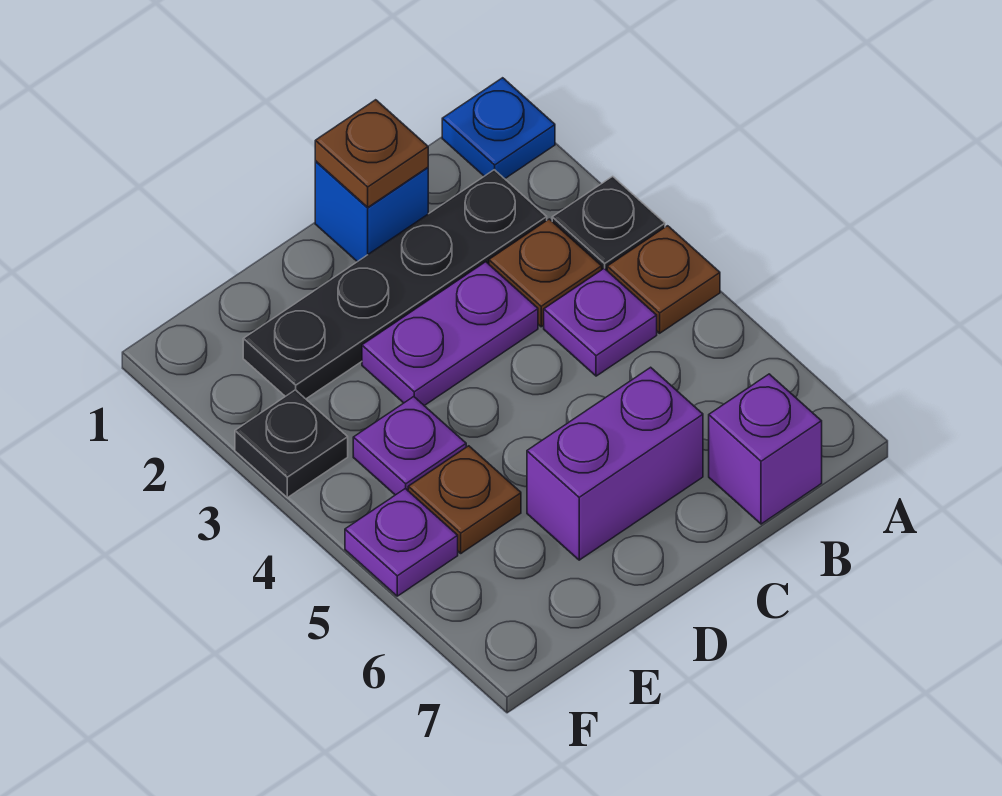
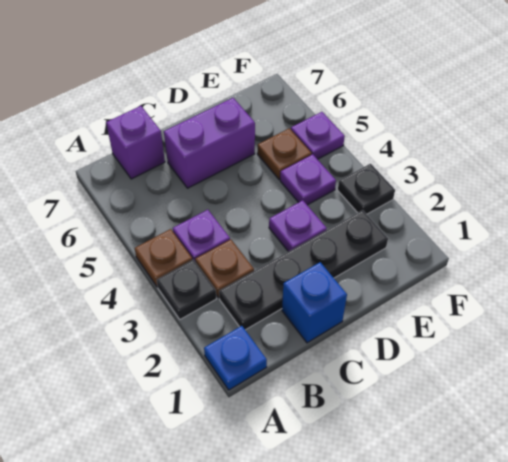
brown 1x1 plate [315,100,428,207] -> none
purple 1x2 plate [362,262,538,406] -> purple 1x1 plate [269,200,327,252]

